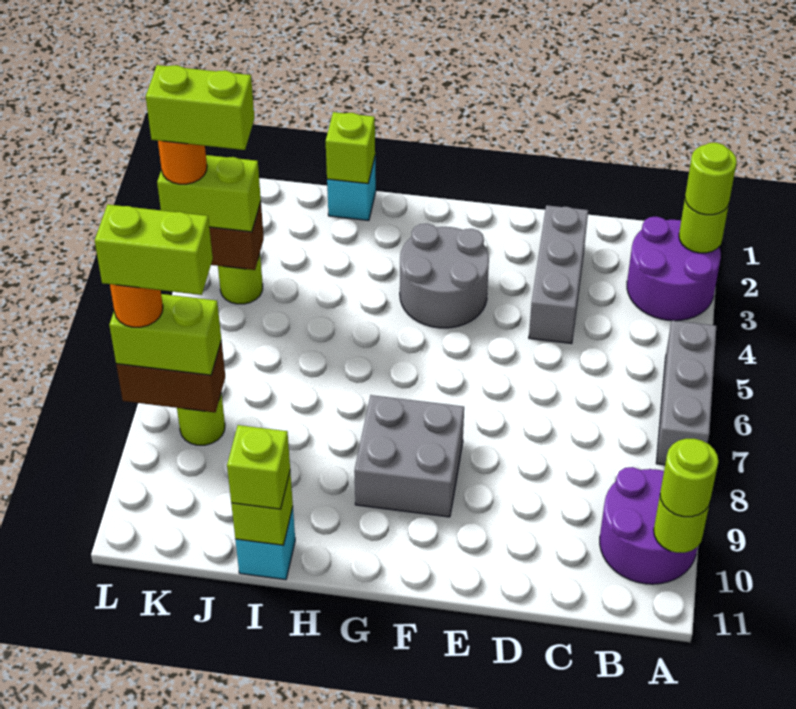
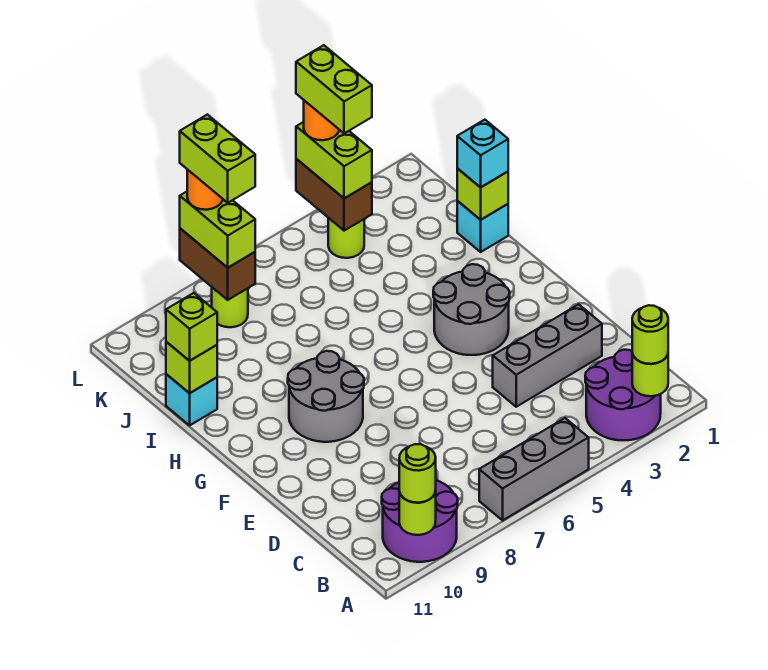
grey 2x2 brick [354,395,464,517] -> grey 2x2 round brick [288,351,364,442]
none -> cyan 1x1 brick [457,120,508,187]

